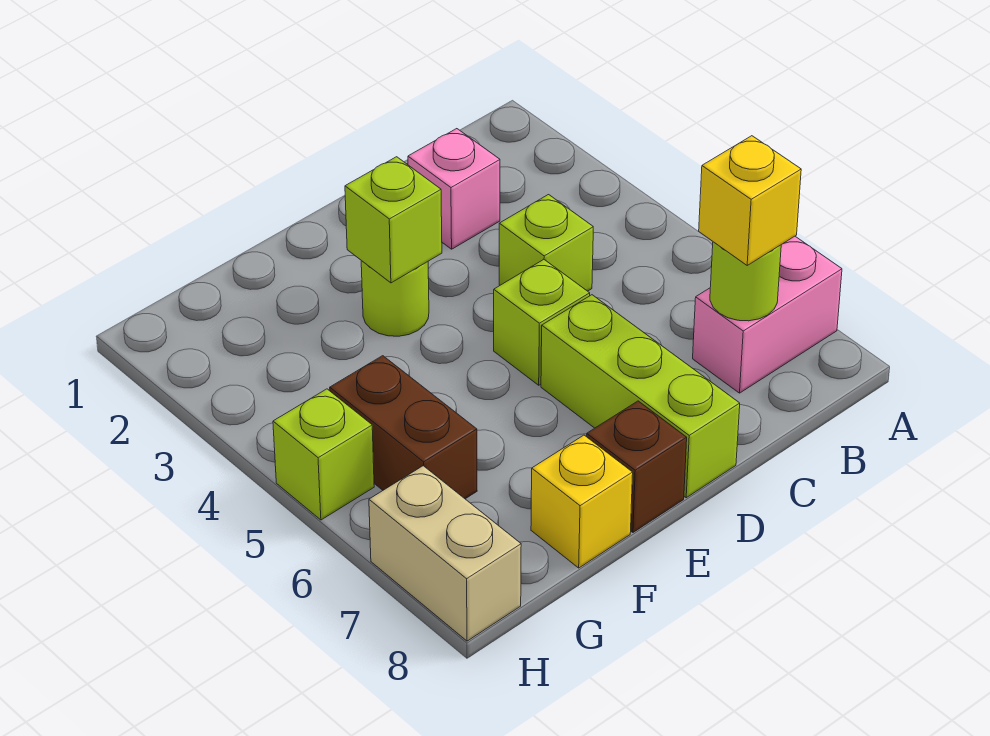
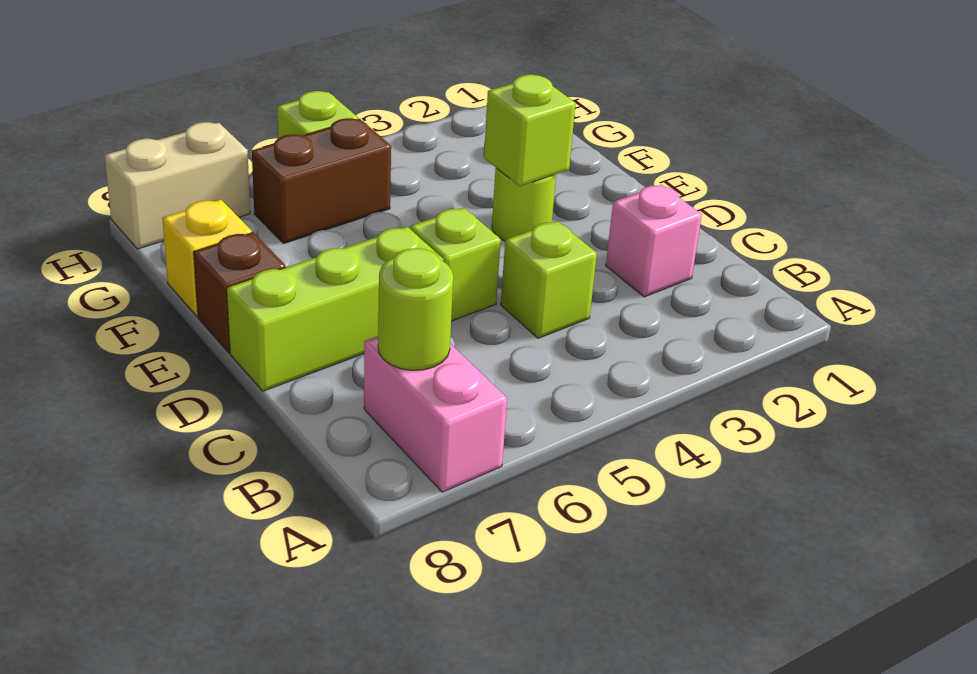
yellow 1x1 brick [699,136,801,265] -> none

